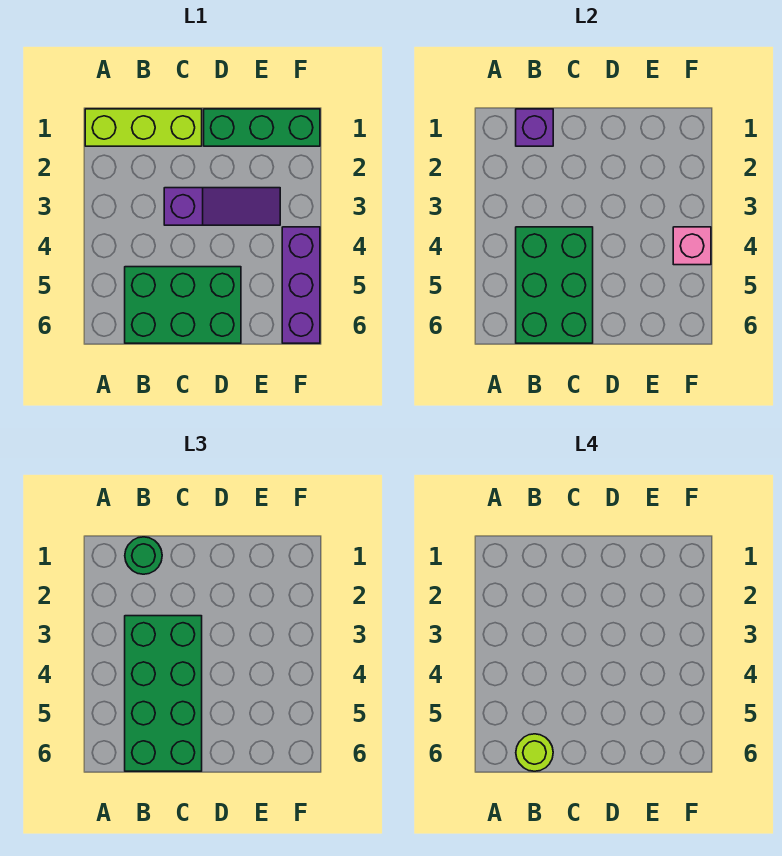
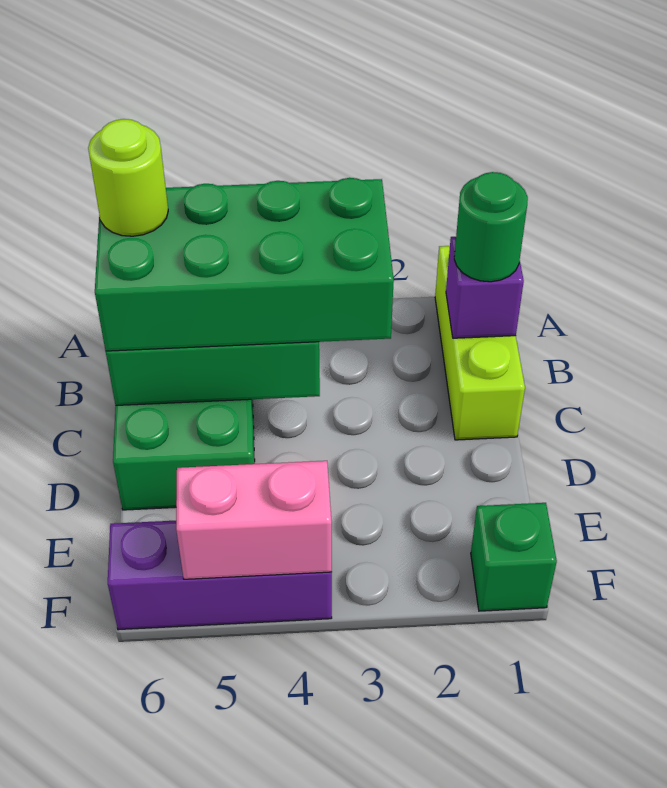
purple 1x3 slope [164,188,280,225] -> none
green 1x3 brick [204,109,320,146] -> green 1x1 brick [471,503,557,611]
pink 1x1 brick [673,227,711,265] -> pink 1x2 brick [176,461,332,579]

